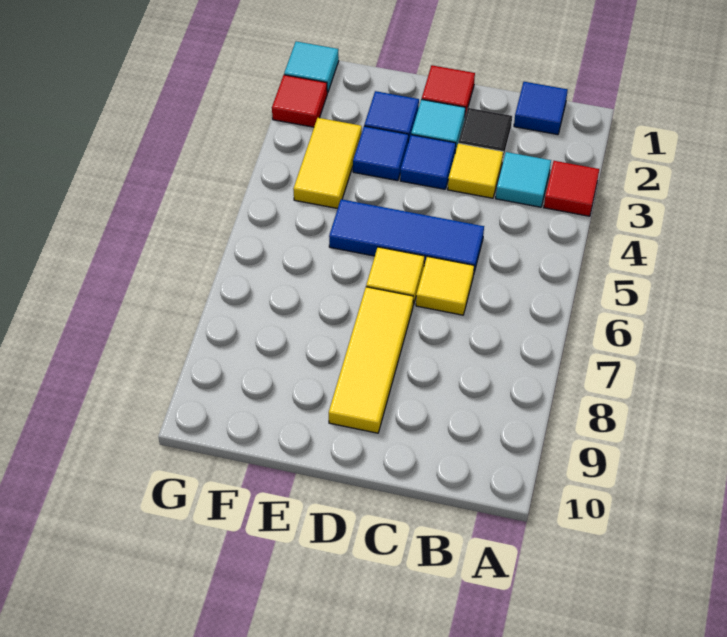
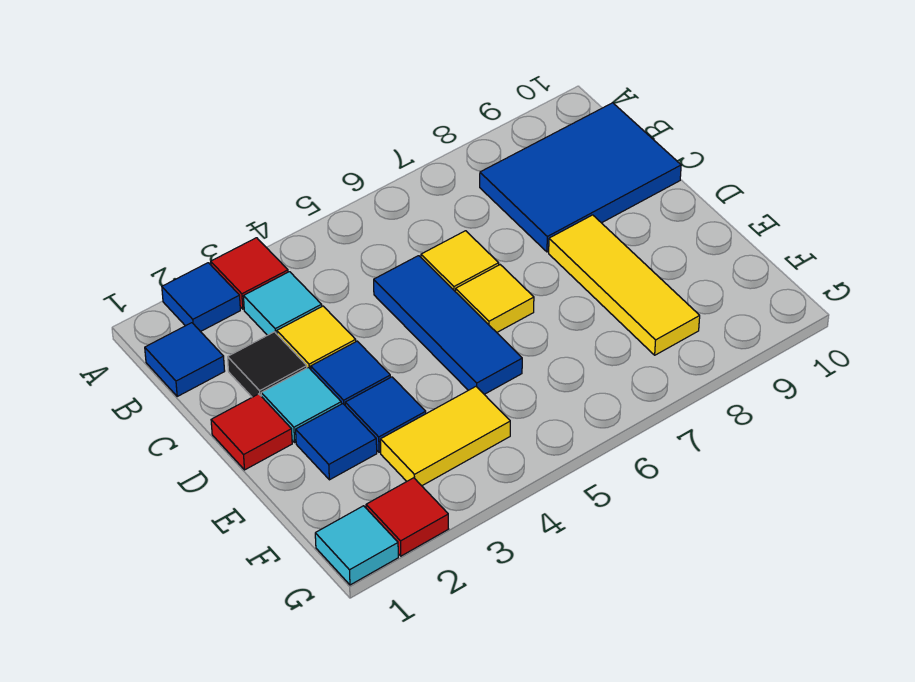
none -> blue 1x1 tile [162,263,240,332]
none -> blue 2x3 tile [480,103,681,252]
yellow 1x3 tile [329,287,413,433] -> yellow 1x3 tile turned to [549,215,700,355]

